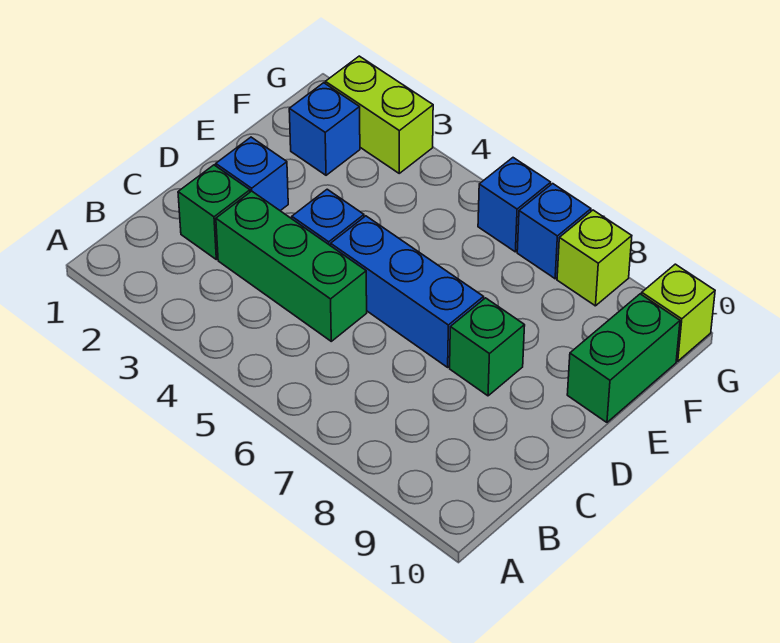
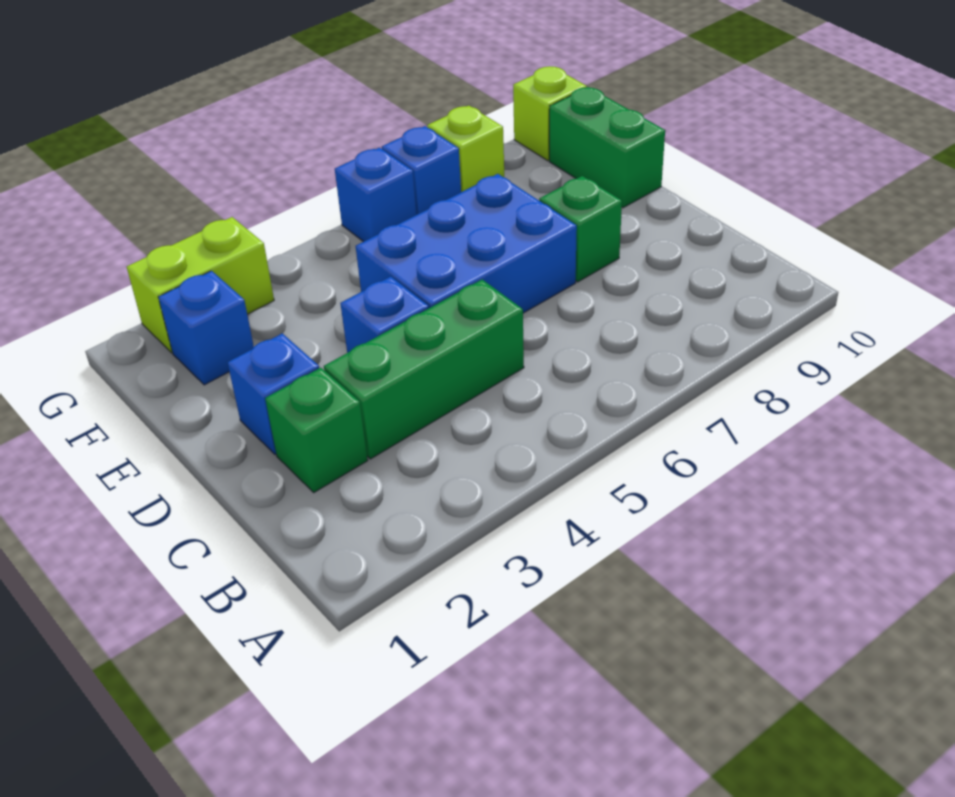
blue 1x3 brick [331,216,484,367] -> blue 2x3 brick [356,174,577,313]

